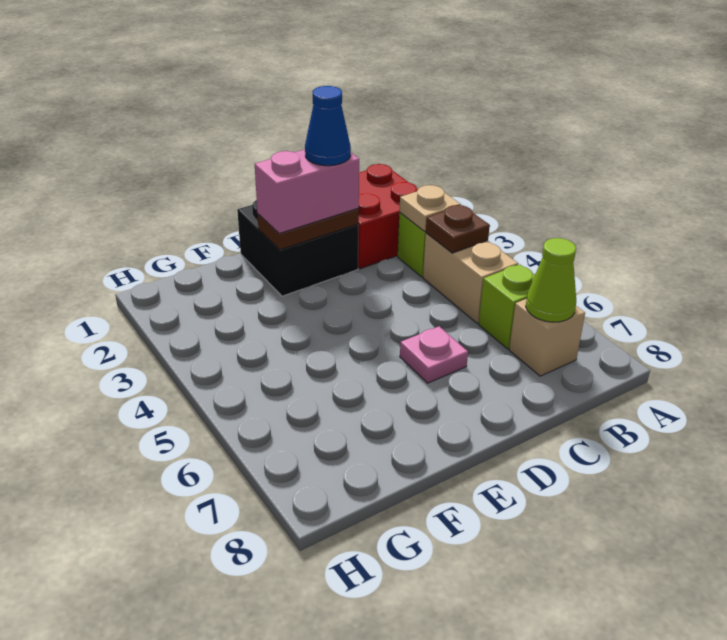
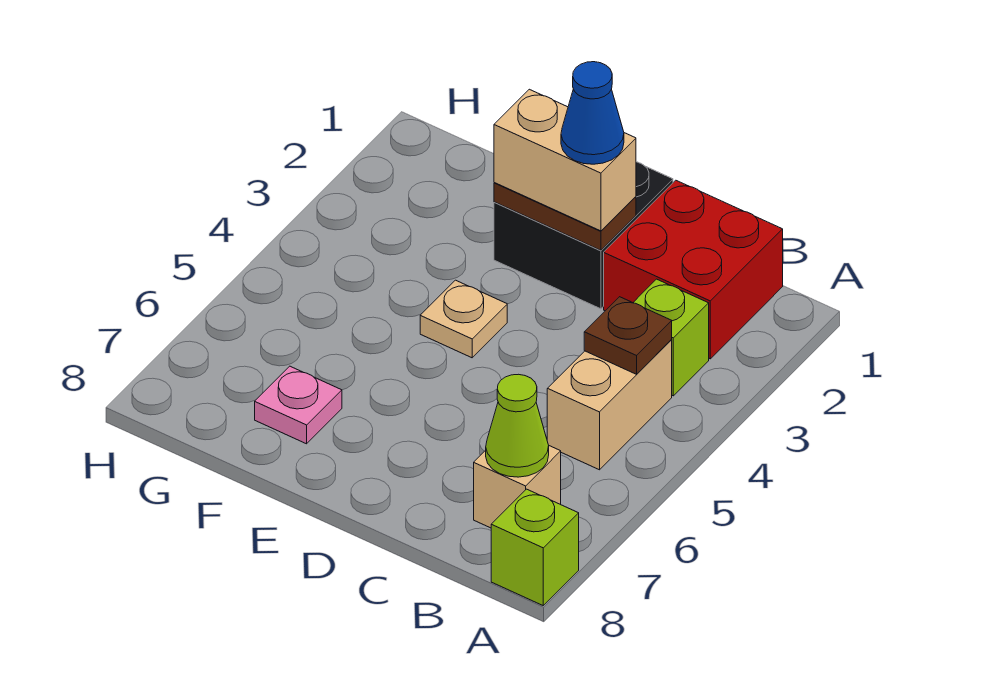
tan 1x1 plate [399,185,461,231] -> tan 1x1 plate moved to [420,280,507,358]
lime 1x1 brick [479,264,535,349] -> lime 1x1 brick moved to [491,489,579,605]
pink 1x2 brick [255,150,359,234] -> tan 1x2 brick [494,89,636,231]
pink 1x1 plate [400,326,468,383] -> pink 1x1 plate moved to [255,366,342,444]

